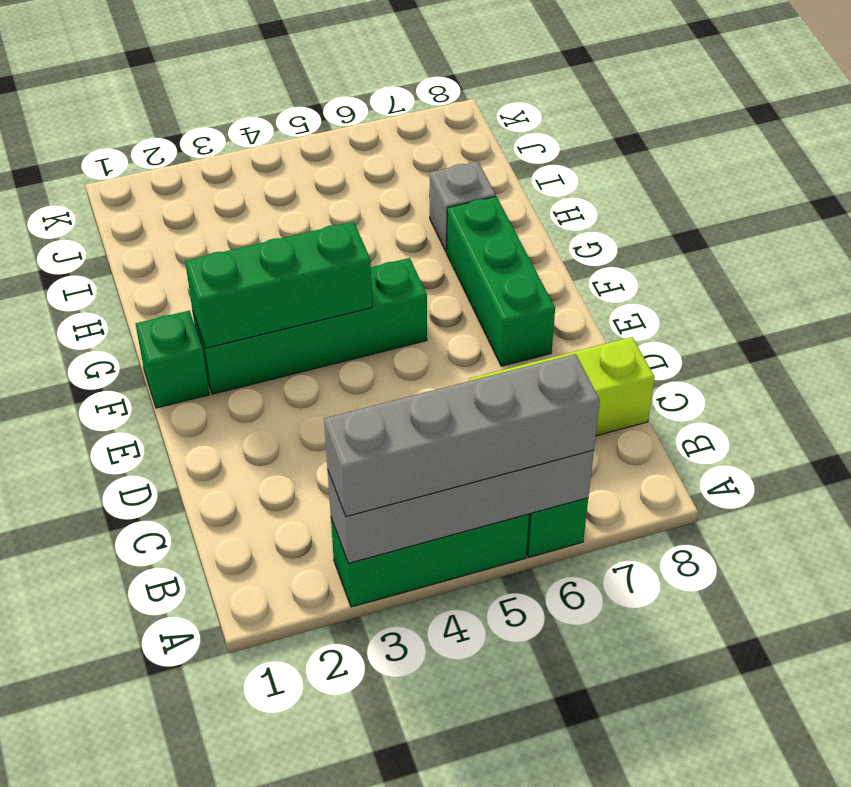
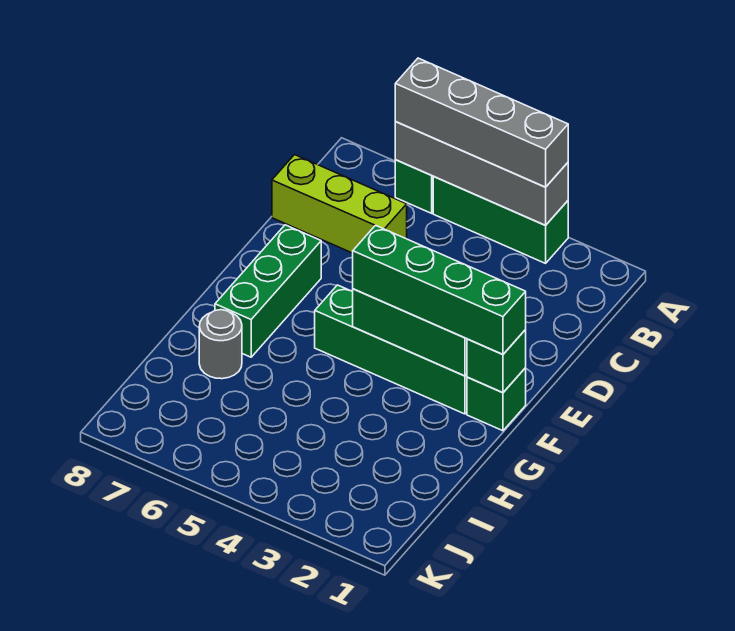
none -> green 1x1 brick [467,330,526,392]
none -> green 1x4 brick [353,225,526,354]
grey 1x1 brick [430,161,496,252] -> grey 1x1 round brick [199,310,242,379]

